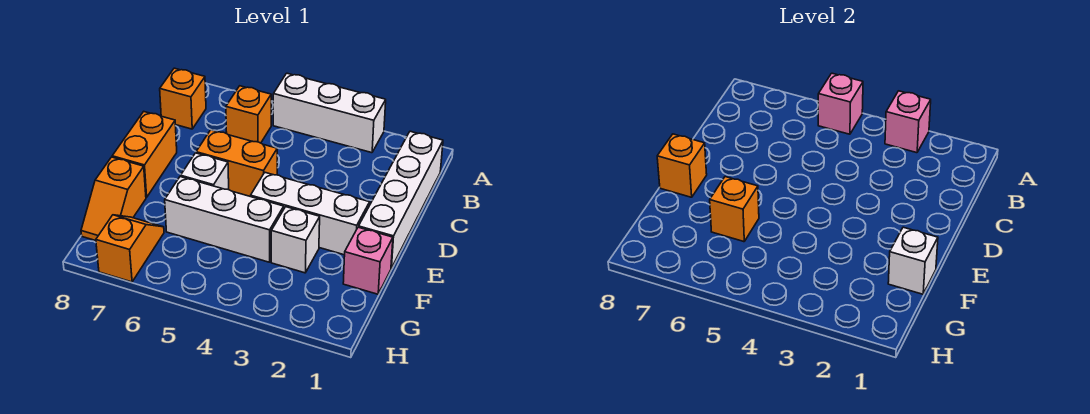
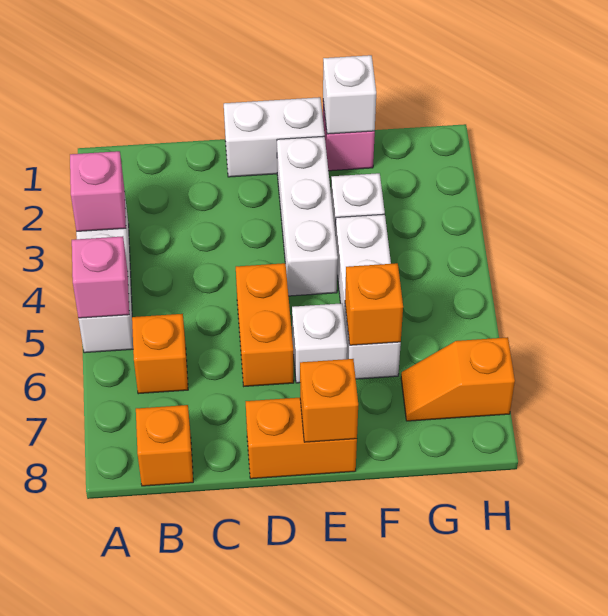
white 1x4 brick [359,131,443,268] -> white 1x2 brick [224,97,325,177]
orange 1x2 slope [81,157,146,241] -> none

